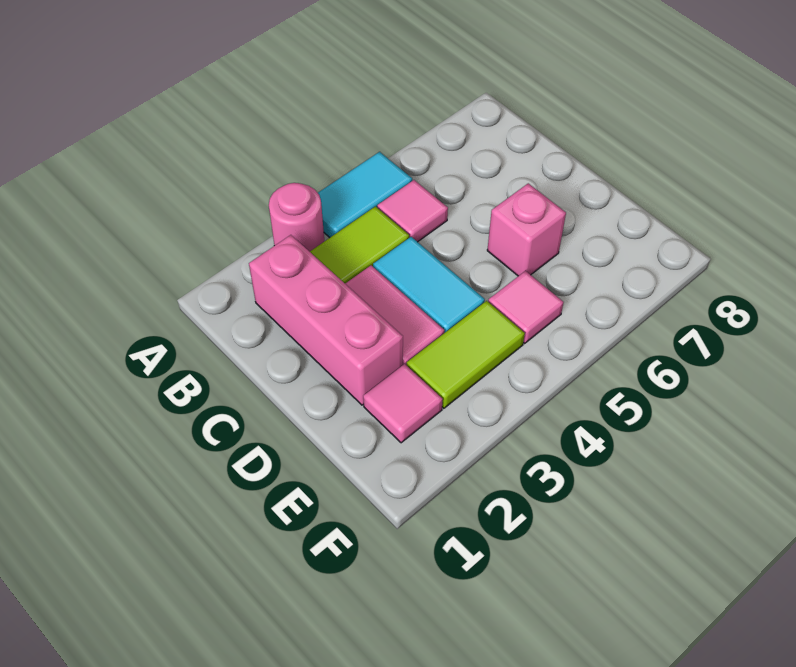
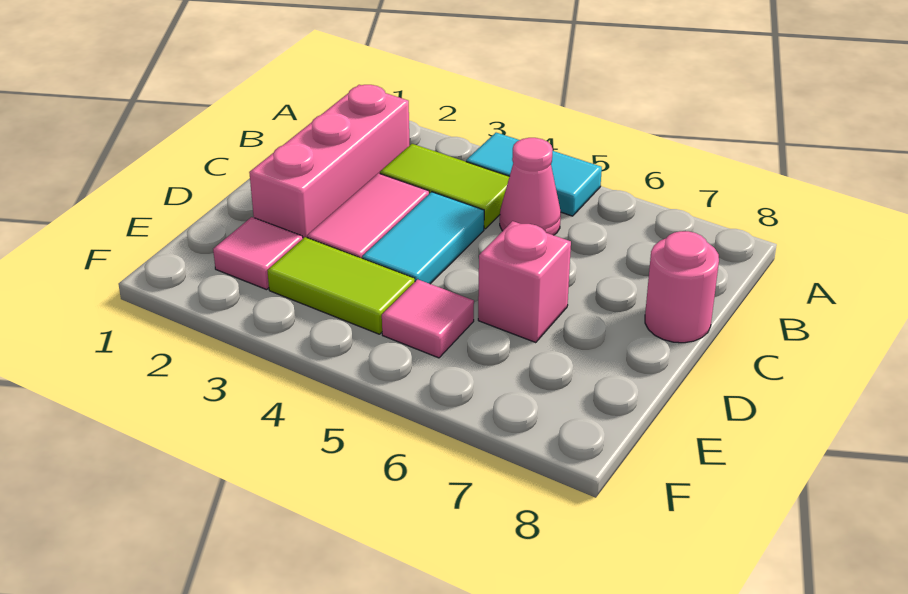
pink 1x1 round brick [269,183,324,252] -> pink 1x1 round brick moved to [645,231,719,343]
pink 1x1 tile [377,180,448,242] -> pink 1x1 cone [500,138,561,235]

